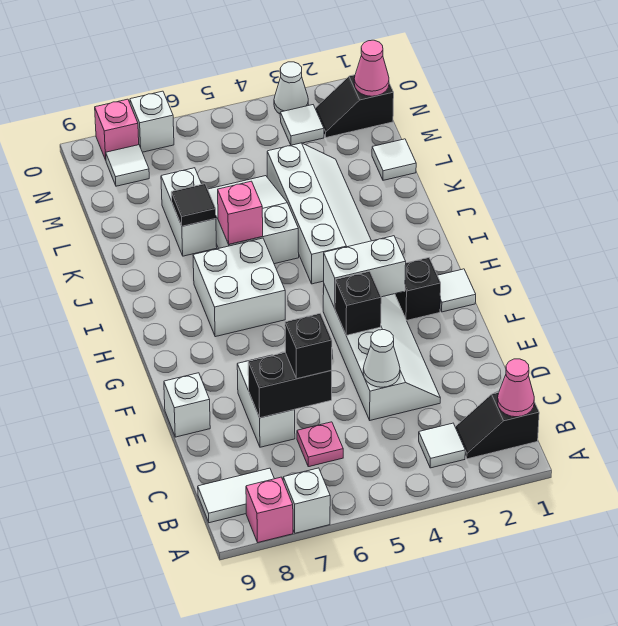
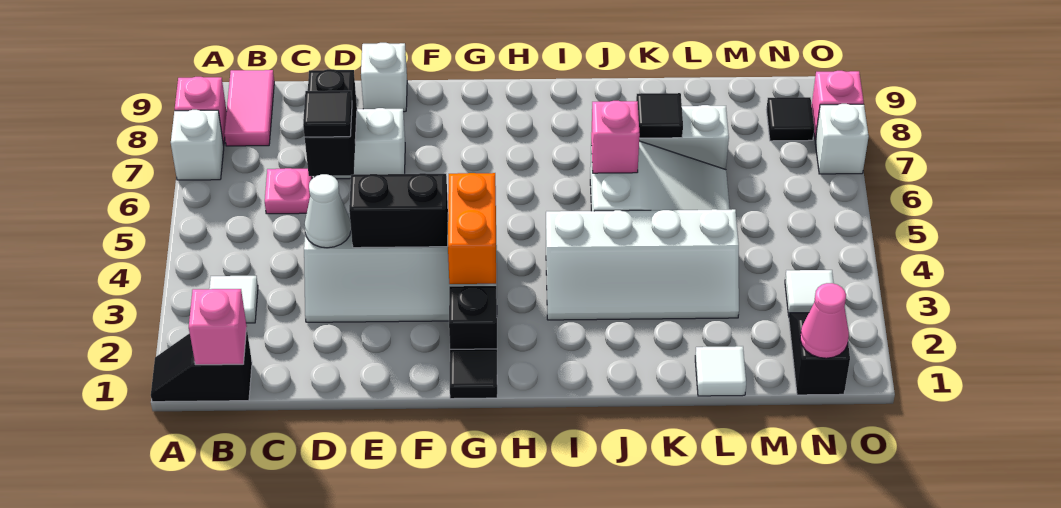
black 1x2 slope [455,393,539,459] -> black 1x2 slope turned to [151,328,252,402]
pink 1x1 cone [497,359,534,417] -> pink 1x1 brick [189,289,247,365]
white 1x2 tile [198,468,274,523] -> pink 1x2 tile [224,70,274,146]
black 1x1 brick [285,314,332,379] -> black 1x1 tile [303,91,352,137]
black 1x1 brick [335,271,381,335] -> black 1x2 brick [349,173,448,248]
white 1x1 tile [438,269,476,312] -> black 1x1 tile [450,349,497,399]
white 1x2 brick [324,236,406,308] -> orange 1x2 brick [448,173,496,284]
white 2x2 brick [193,238,285,337] -> none
white 1x1 tile [106,145,149,186] -> black 1x1 tile [766,97,814,141]
white 1x1 cone [274,62,308,114] -> none

